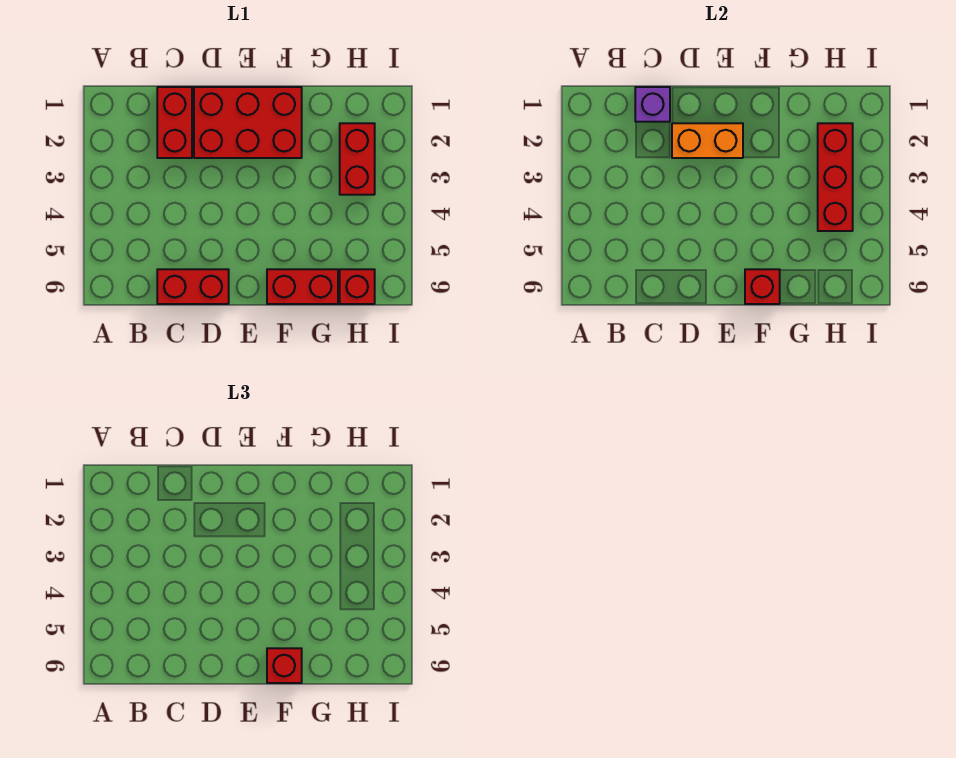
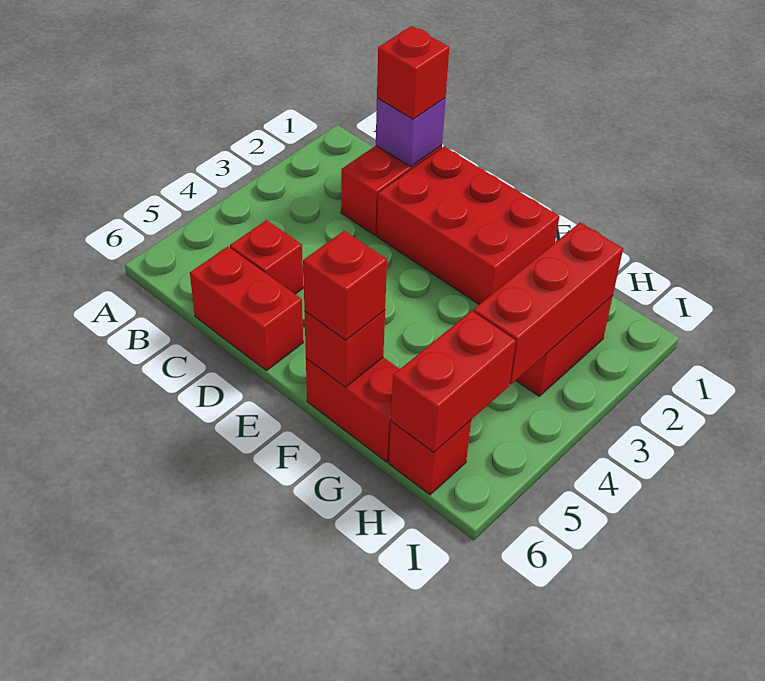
none -> red 1x1 brick [377,26,449,119]
none -> red 1x1 brick [230,220,303,294]
orange 1x2 brick [672,123,743,158] -> none
none -> red 1x2 brick [391,311,516,452]

